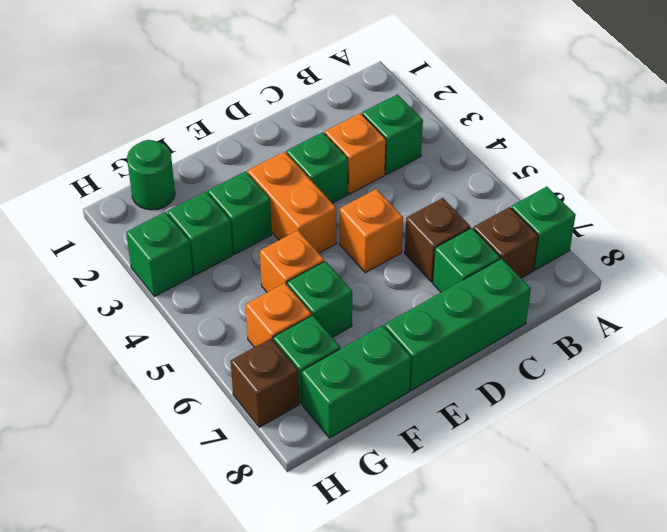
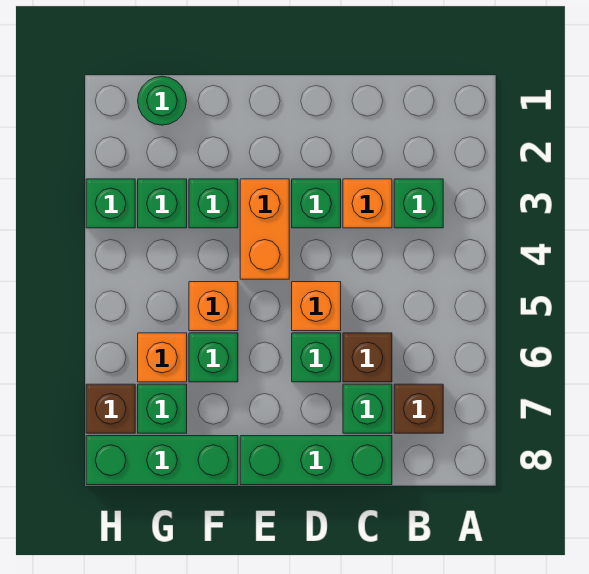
green 1x1 brick [511,187,576,270] -> green 1x1 brick moved to [292,333,341,382]
green 1x2 brick [302,325,411,438] -> green 1x3 brick [86,436,238,485]

